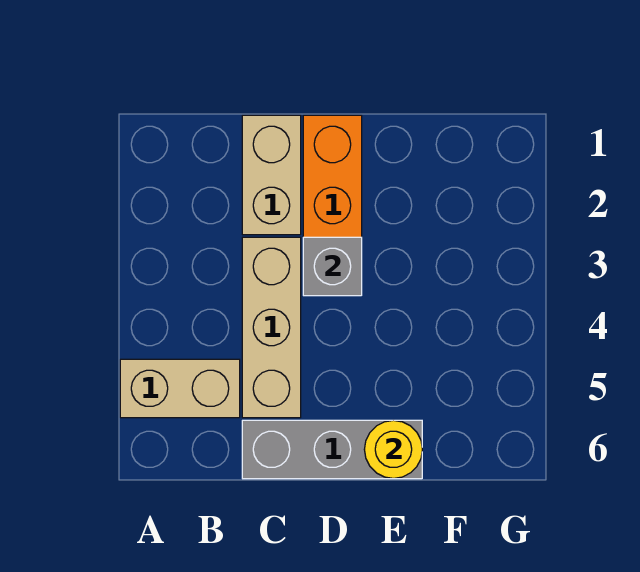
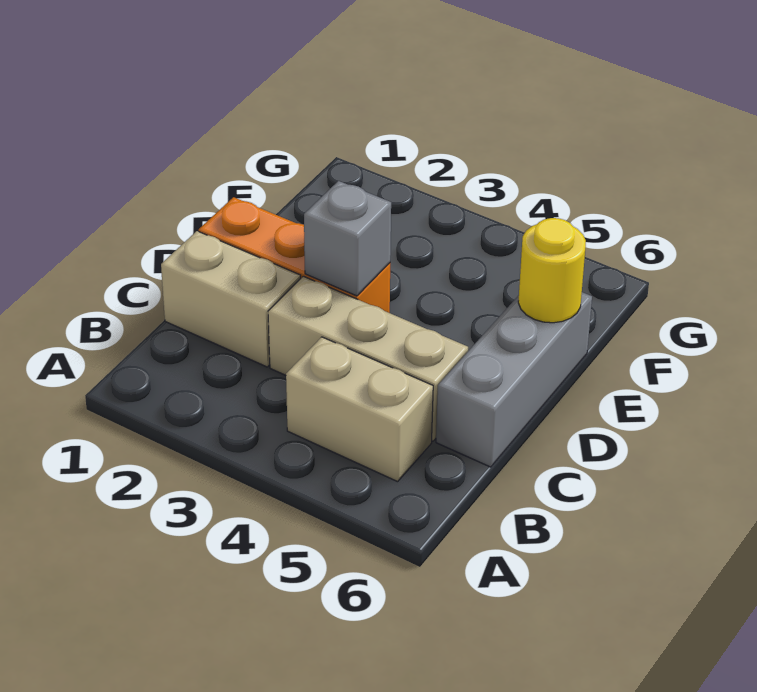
tan 1x2 brick [120,359,240,418] -> tan 1x2 brick turned to [286,337,433,482]

